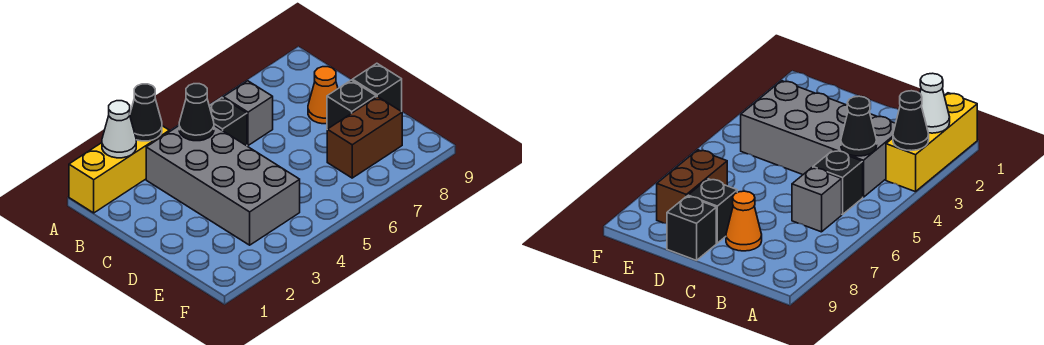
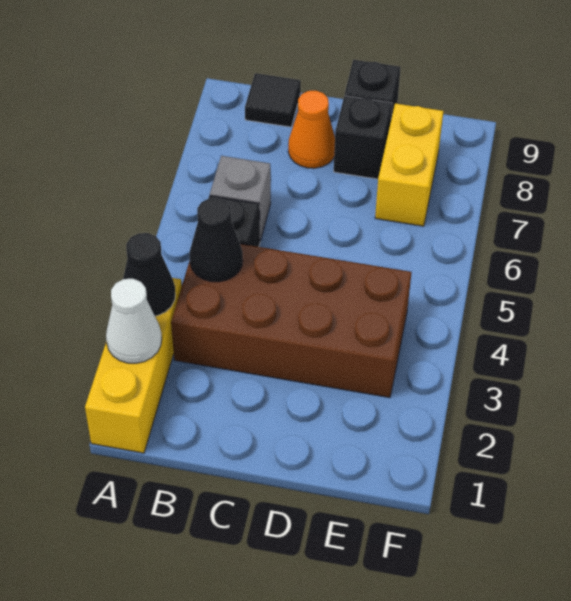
grey 2x4 brick [146,126,300,245] -> brown 2x4 brick [171,244,412,398]
none -> black 1x1 tile [245,73,301,127]
brown 1x2 brick [327,97,402,178] -> yellow 1x2 brick [375,103,443,226]

